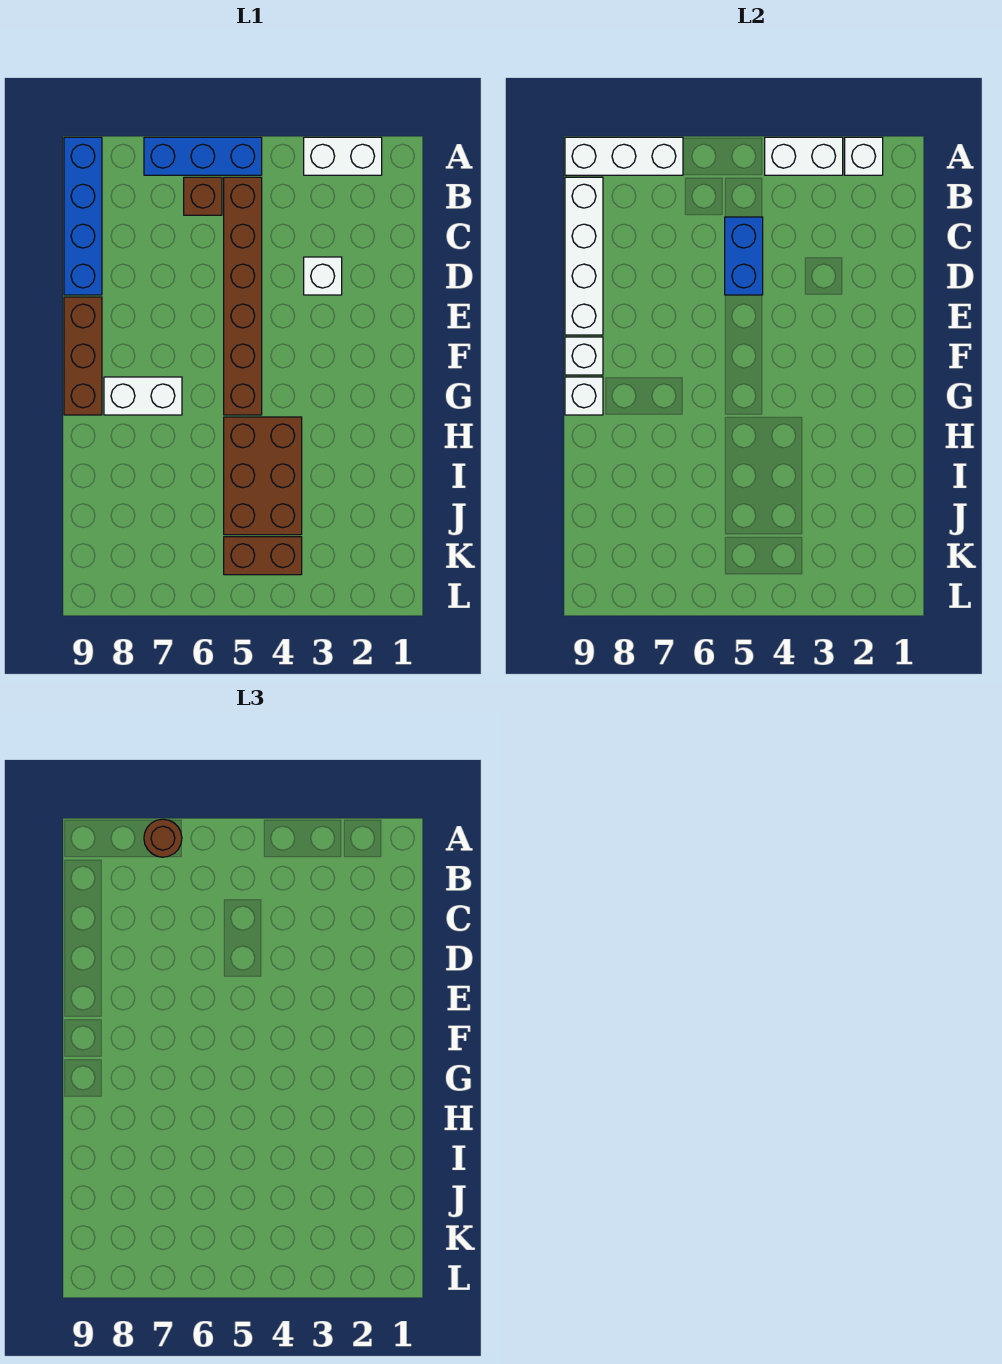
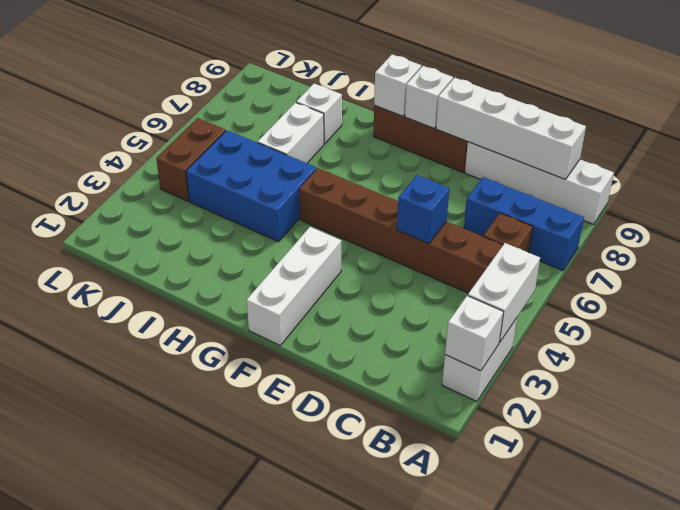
blue 1x3 brick [144,137,262,175] -> blue 1x3 brick turned to [464,177,584,271]
white 1x3 brick [565,137,683,175] -> white 1x3 brick moved to [246,227,341,345]
brown 1x1 round brick [144,819,182,857] -> none
blue 1x4 brick [64,137,102,295] -> white 1x4 brick [465,142,614,224]
blue 1x2 brick [725,217,763,295] -> blue 1x1 brick [397,175,449,244]
white 1x1 brick [304,257,342,295] -> white 1x1 brick moved to [296,84,342,144]
white 1x2 brick [104,377,182,415] -> white 1x2 brick moved to [258,103,324,163]
brown 2x3 brick [224,417,302,535] -> blue 2x3 brick [186,130,316,242]

